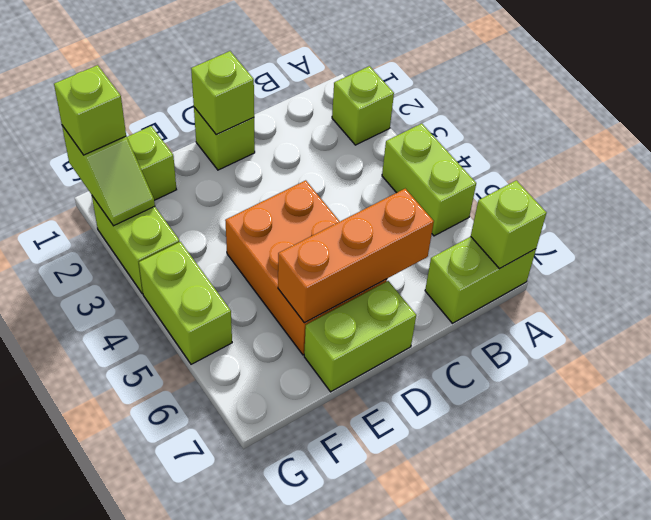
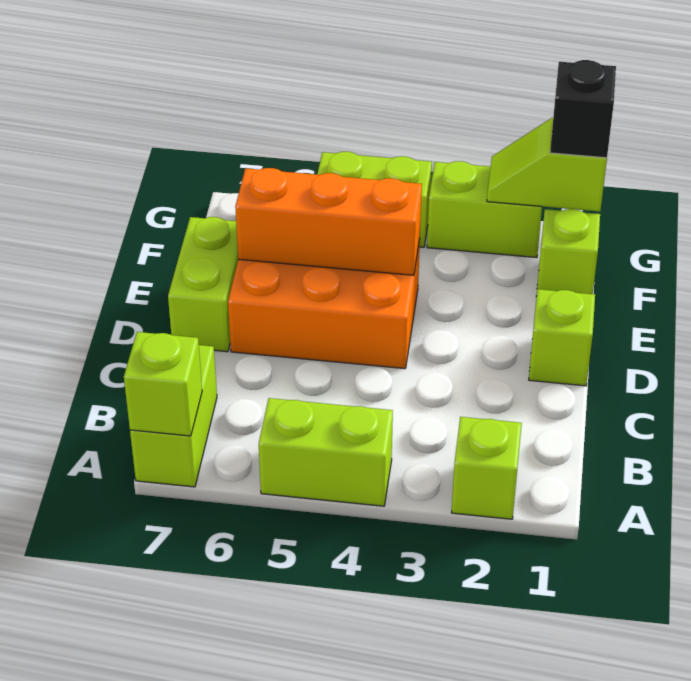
orange 1x3 brick [278,189,434,323] -> orange 1x3 brick turned to [235,168,422,275]
lime 1x1 brick [191,51,254,135] -> none
lime 1x1 brick [54,65,126,155] -> black 1x1 brick [550,60,616,158]

